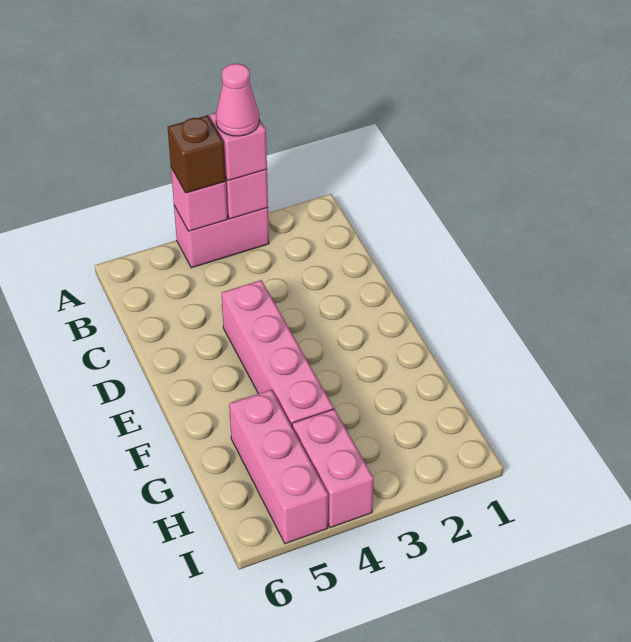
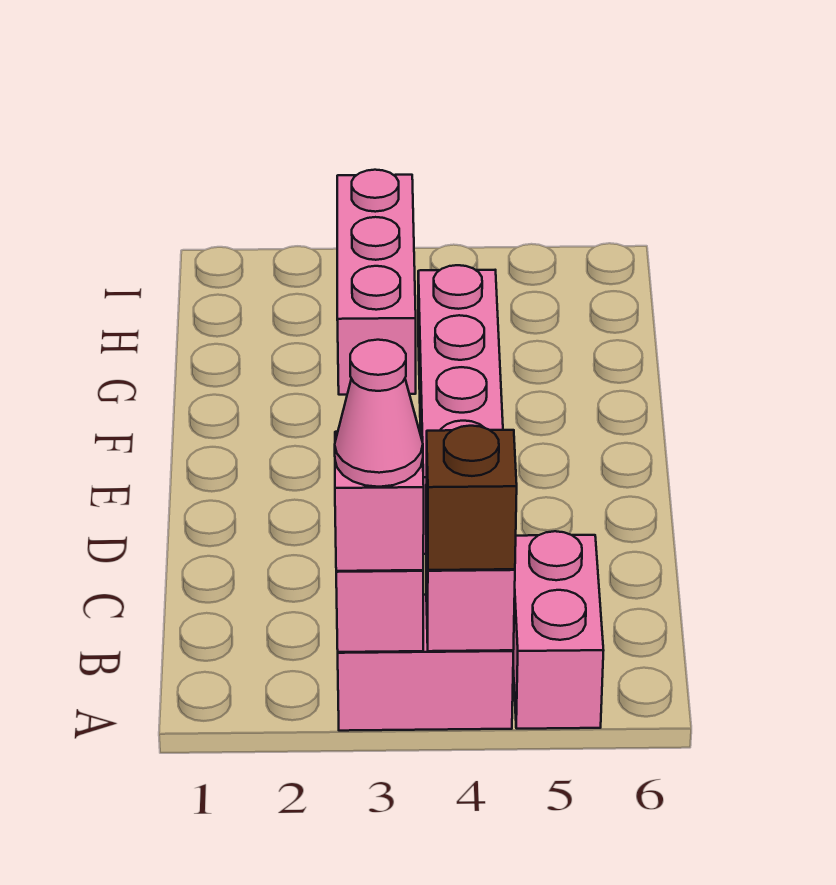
pink 1x3 brick [229,390,328,544] -> pink 1x3 brick moved to [337,170,416,395]
pink 1x2 brick [292,409,374,528] -> pink 1x2 brick moved to [513,531,604,729]

